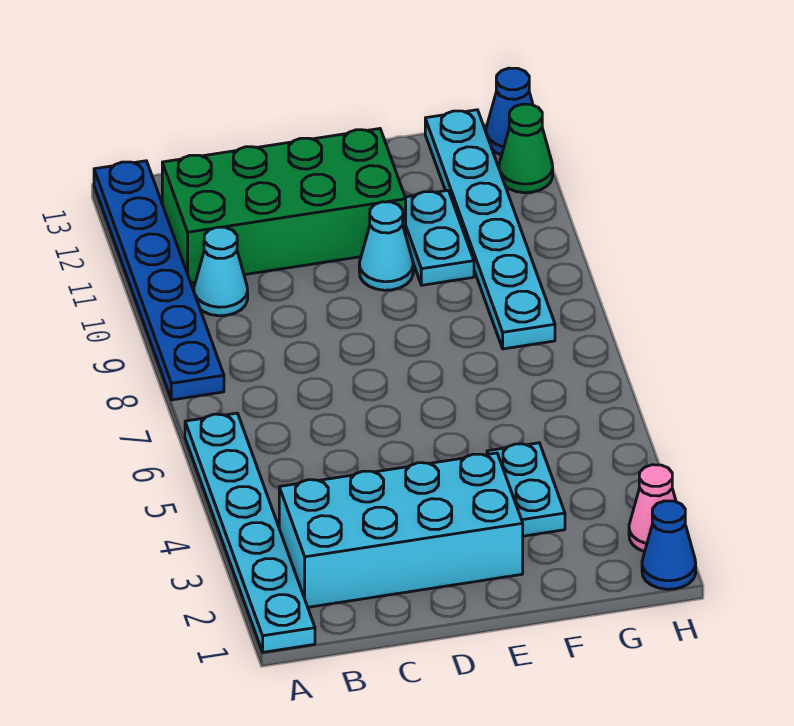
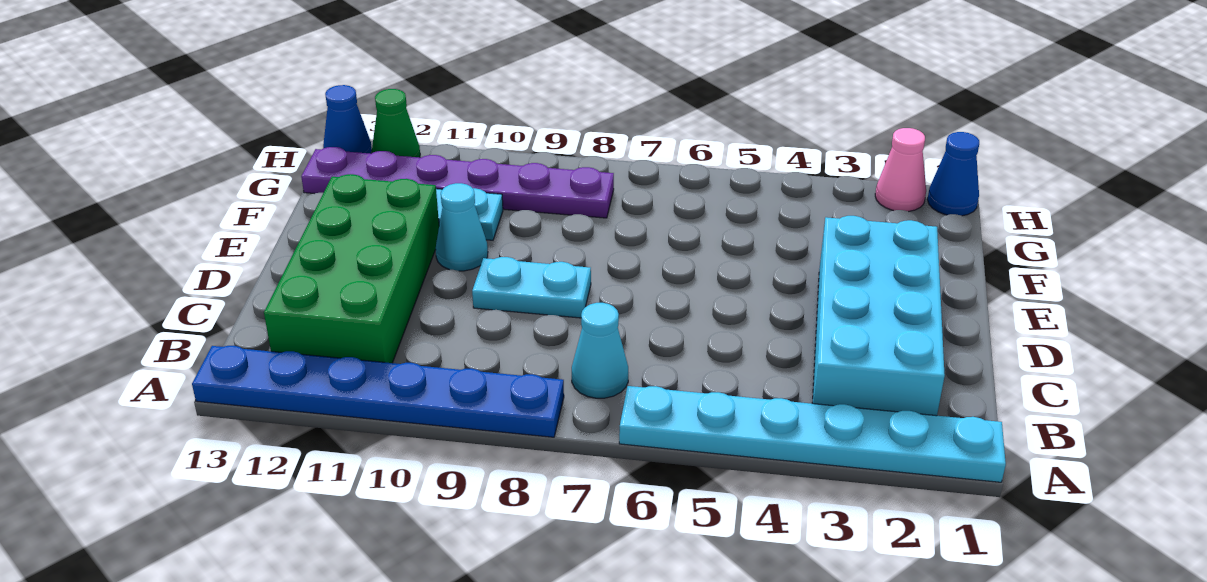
cyan 1x1 cone [194,227,248,316] -> cyan 1x1 cone moved to [572,303,628,398]
cyan 1x2 plate [487,443,565,536] -> cyan 1x2 plate moved to [472,257,591,318]
cyan 1x6 plate [425,110,555,349] -> purple 1x6 plate [301,147,614,218]

